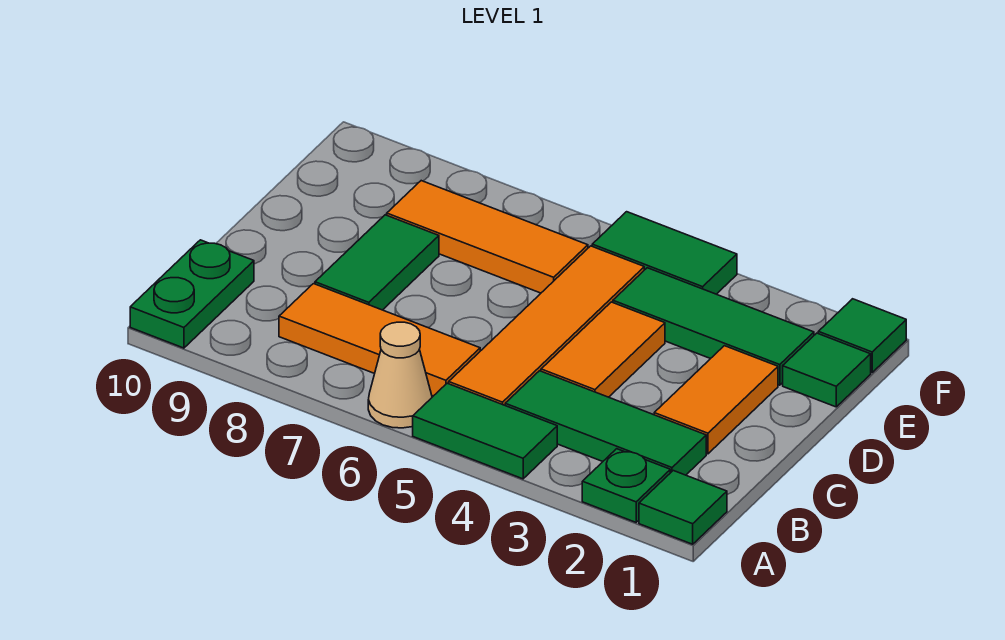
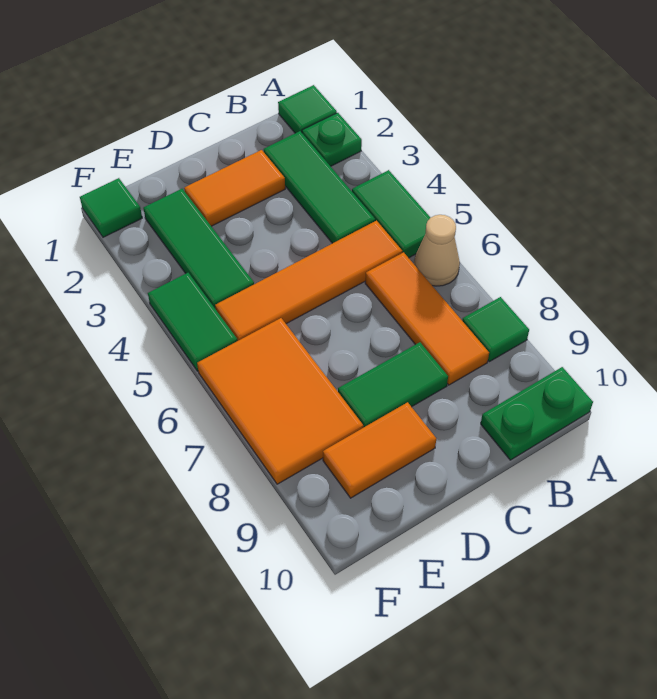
orange 1x2 tile [541,302,665,397] -> orange 1x2 tile moved to [323,402,436,498]
green 1x1 tile [783,333,871,407] -> green 1x1 tile moved to [462,297,529,362]
orange 1x3 tile [387,181,588,293] -> orange 2x3 tile [197,318,363,484]

